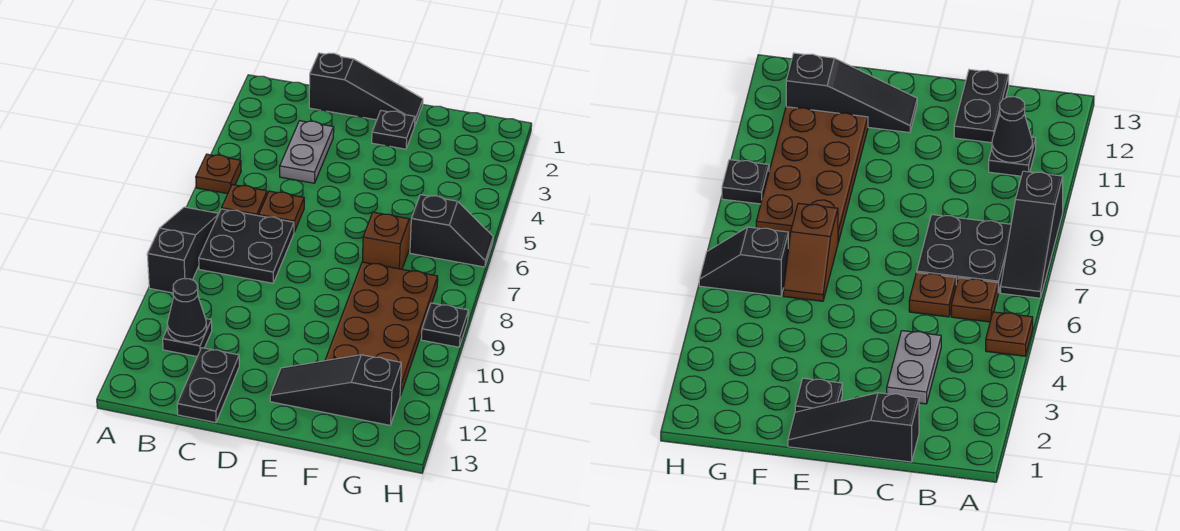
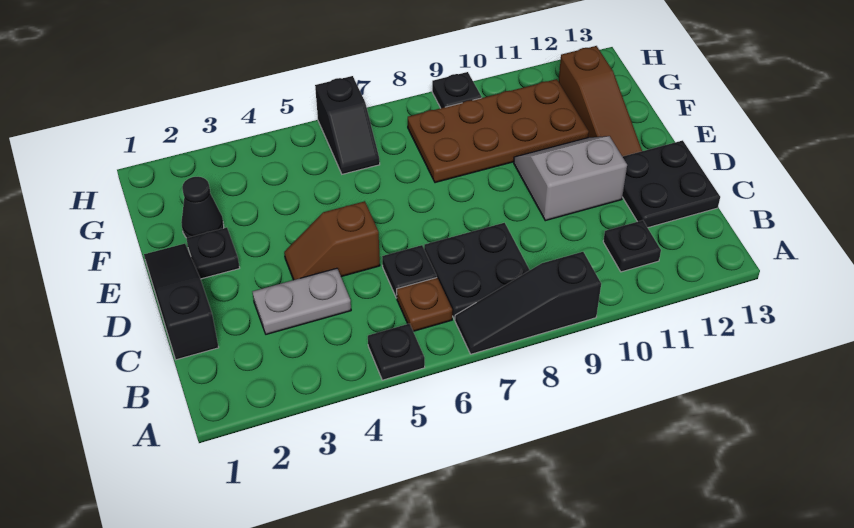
brown 1x1 plate [196,154,241,194] -> black 1x1 plate [368,324,425,380]
black 1x1 cone [167,279,207,342] -> black 1x1 cone moved to [181,177,224,238]
brown 1x1 plate [259,191,304,232] -> black 1x1 plate [382,245,437,298]
black 1x2 plate [177,348,239,423] -> black 2x2 plate [622,140,720,228]
none -> grey 2x2 slope [514,136,627,221]
black 1x3 slope [270,355,401,425] -> brown 1x3 slope [558,46,642,156]
brown 1x2 slope [362,212,411,269] -> brown 1x2 slope moved to [284,201,380,280]
black 1x2 slope [410,195,493,267] -> black 1x2 slope turned to [315,76,380,174]

